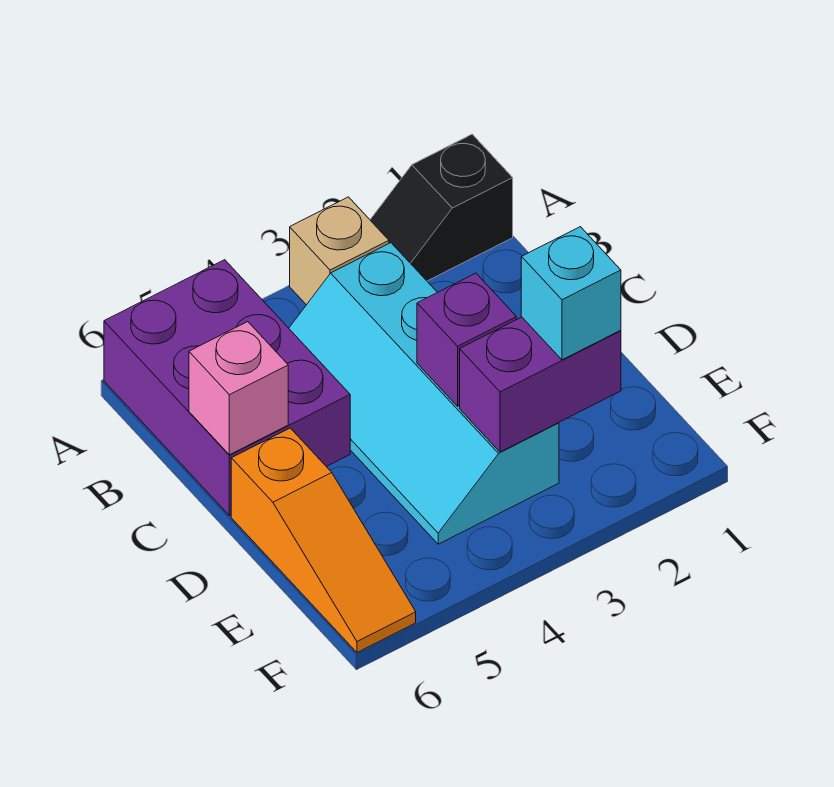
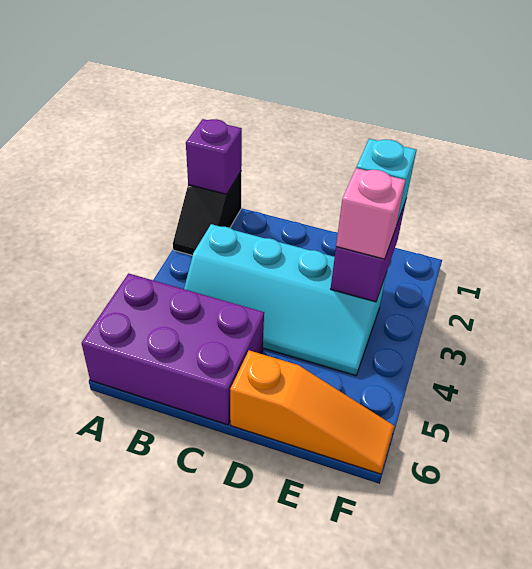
tan 1x1 brick [290,197,389,305] -> none
pink 1x1 brick [189,322,288,455] -> pink 1x1 brick moved to [336,168,406,259]
purple 1x1 brick [417,273,516,406] -> purple 1x1 brick moved to [186,119,242,194]

